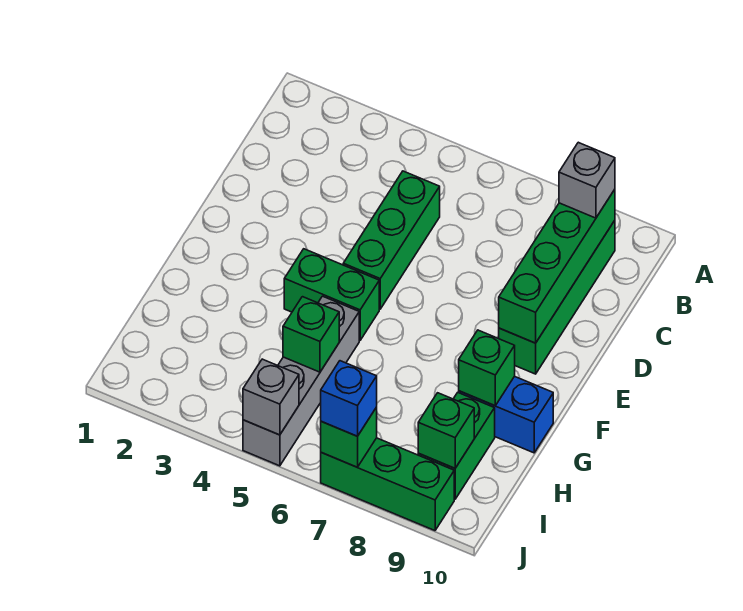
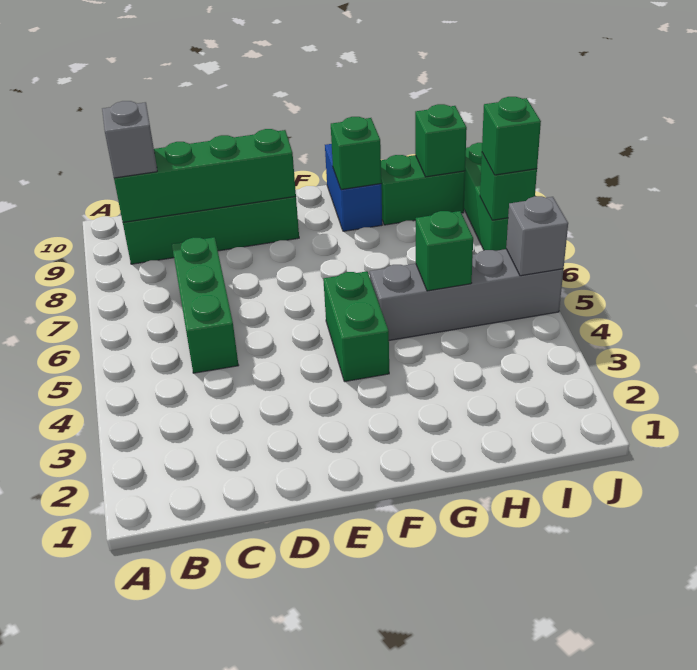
green 1x3 brick [343,171,440,309] -> green 1x3 brick turned to [172,237,239,373]
blue 1x1 brick [321,361,377,436] -> green 1x1 brick [482,97,541,175]

